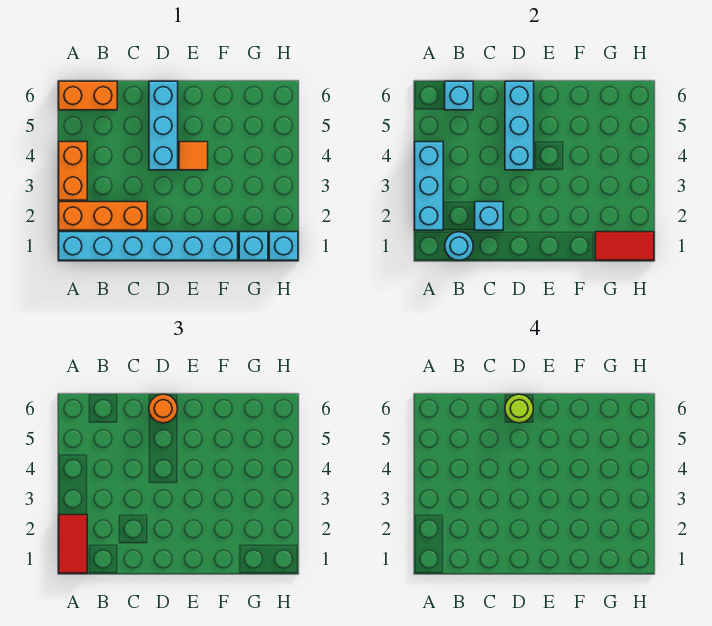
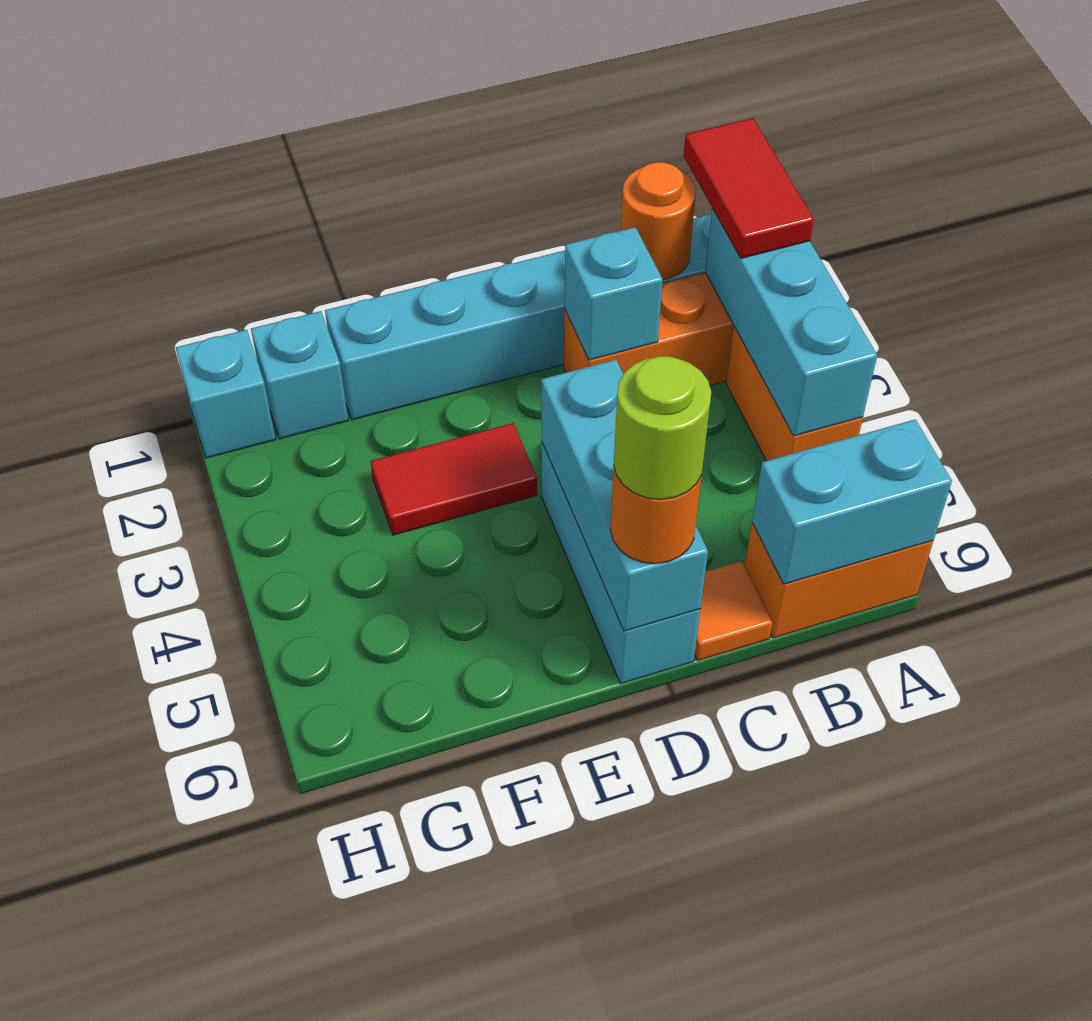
cyan 1x1 round brick [445,232,473,260] -> orange 1x1 round brick [621,162,696,280]
cyan 1x1 brick [445,81,473,110] -> cyan 1x2 brick [752,419,952,584]
orange 1x1 tile [179,142,208,170] -> orange 1x1 tile moved to [695,561,772,661]
red 1x2 tile [595,232,654,260] -> red 1x2 tile moved to [370,423,537,535]

